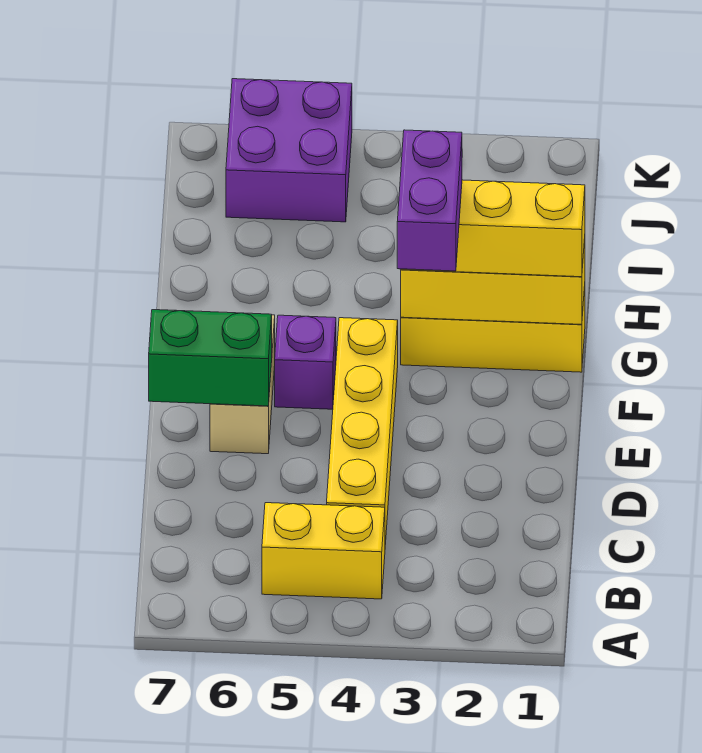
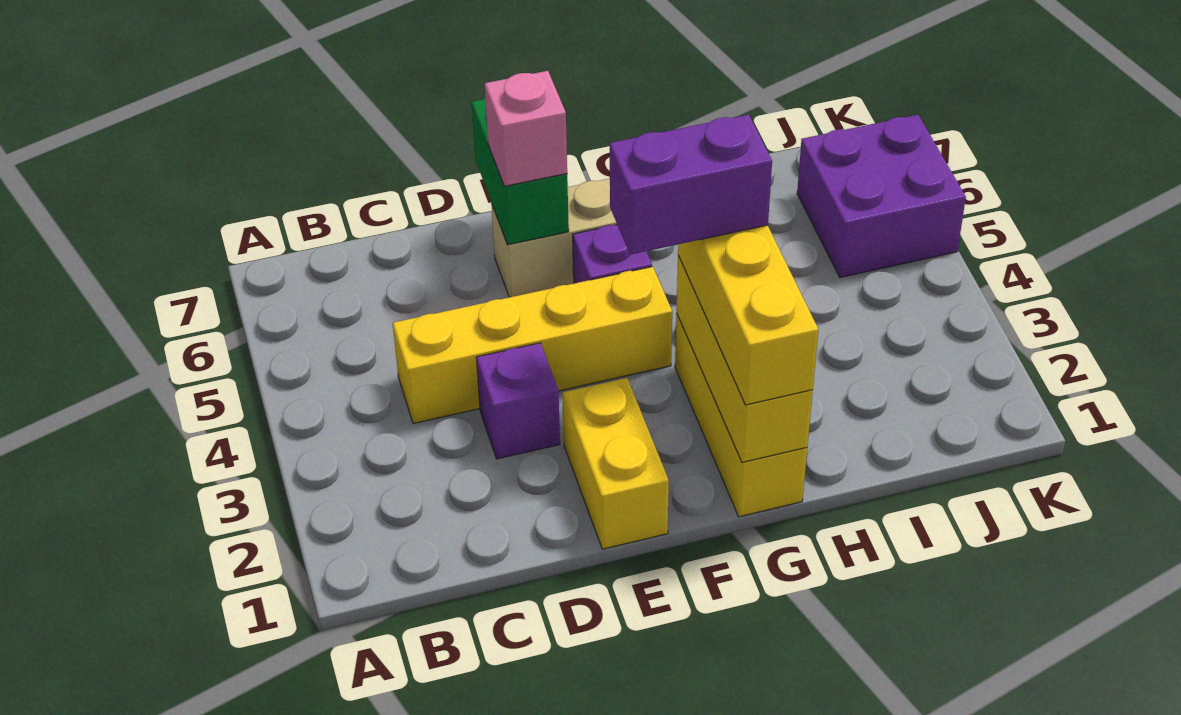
yellow 1x2 brick [262,503,385,599] -> yellow 1x2 brick moved to [563,378,669,549]
none -> purple 1x1 brick [476,343,560,459]
none -> pink 1x1 brick [485,71,567,186]

